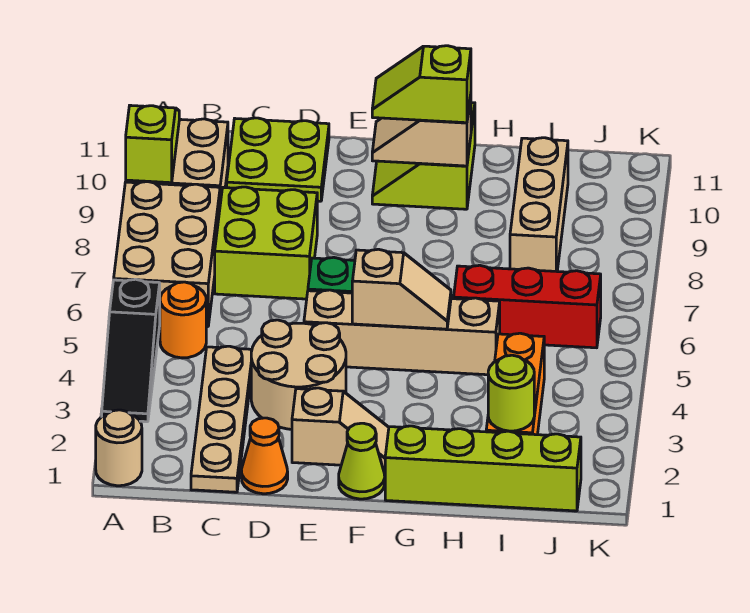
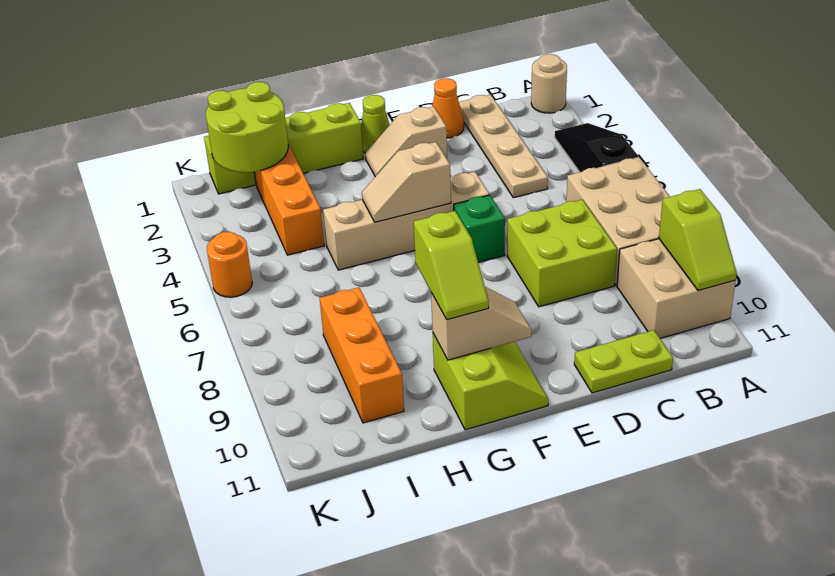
orange 1x1 round brick [160,282,206,358] -> orange 1x1 round brick moved to [207,232,252,297]
lime 2x2 plate [227,118,329,201] -> lime 1x2 plate [574,330,673,393]
tan 2x2 round brick [251,320,346,429] -> none
lime 1x2 slope [372,46,471,123] -> lime 1x2 slope turned to [414,211,489,320]
red 1x3 brick [454,265,601,348] -> none
lime 1x1 round brick [488,355,534,431] -> lime 2x2 round brick [206,82,288,172]
tan 1x3 brick [510,138,568,271] -> orange 1x3 brick [320,287,404,423]

